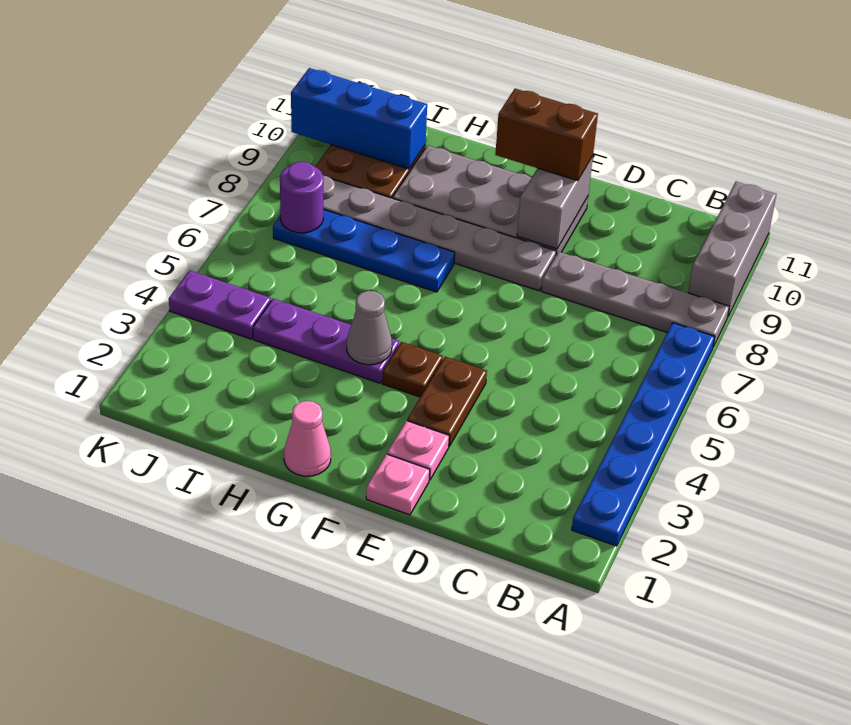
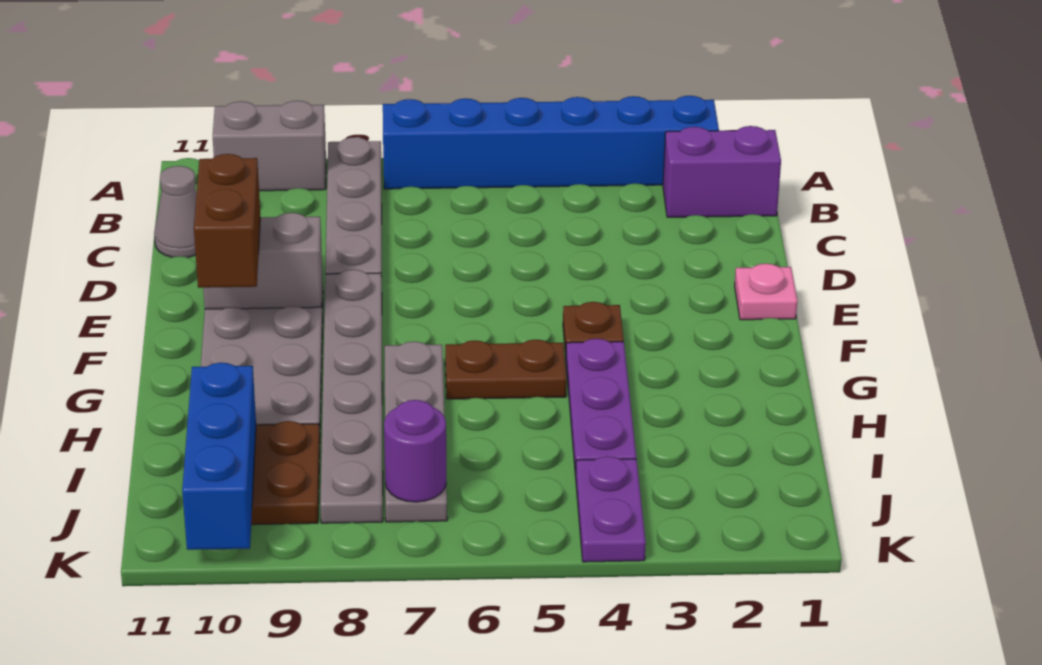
blue 1x6 plate [572,323,715,546] -> blue 1x6 brick [383,96,719,189]
grey 1x3 brick [688,182,776,316] -> grey 1x2 brick [213,101,326,191]
none -> purple 1x2 brick [663,126,781,217]
pink 1x1 plate [387,421,449,480] -> none
brown 1x2 plate [407,357,487,446] -> brown 1x2 plate moved to [445,340,566,399]
pink 1x1 cone [284,401,331,476] -> none
grey 1x1 cone [347,291,392,365] -> grey 1x1 cone moved to [154,166,197,257]
blue 1x4 plate [273,209,455,292] -> grey 1x4 plate [385,341,447,522]

